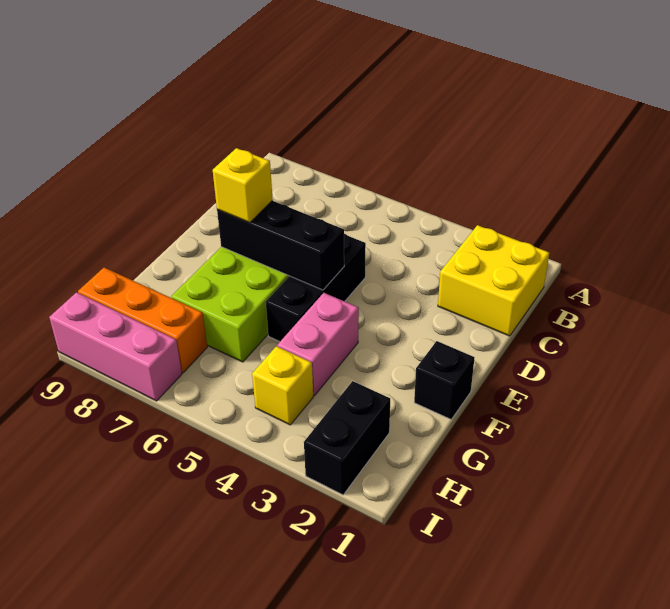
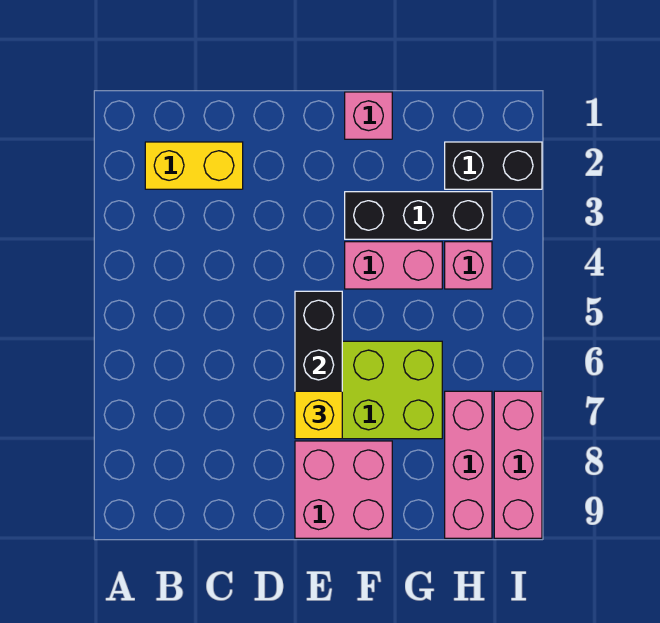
yellow 2x2 brick [438,225,549,336] -> yellow 1x2 brick [145,142,243,189]
black 1x3 brick [266,234,366,342] -> black 1x3 brick moved to [345,192,492,239]
none -> pink 2x2 brick [295,441,392,538]
black 1x1 brick [414,341,475,419] -> pink 1x1 brick [345,92,392,139]
yellow 1x1 brick [252,346,313,425] -> pink 1x1 brick [445,242,492,289]
orange 1x3 brick [78,268,207,373] -> pink 1x3 brick [445,391,492,538]

